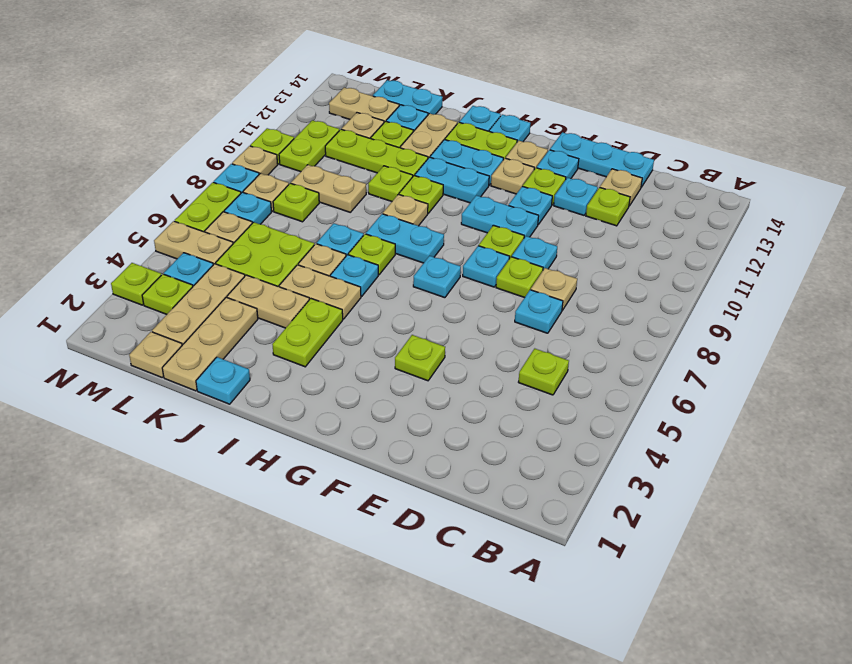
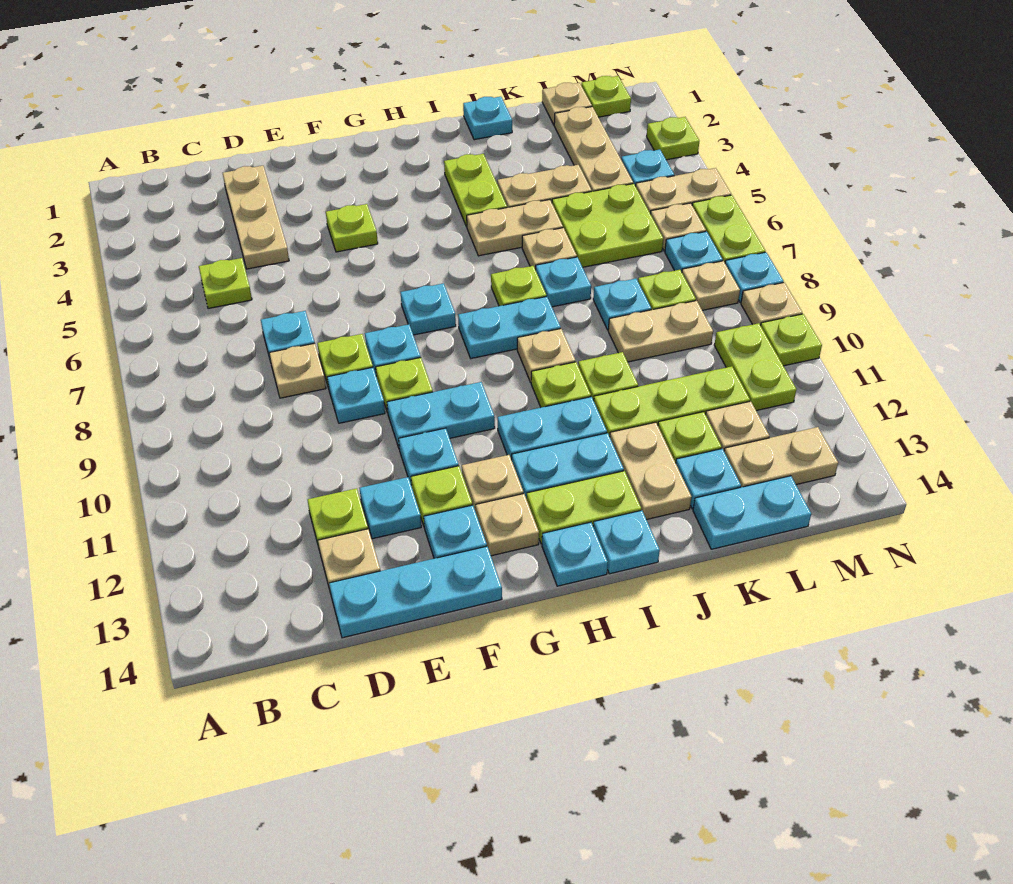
cyan 1x1 plate [330,255,378,297] -> cyan 1x1 plate moved to [593,279,651,330]
tan 1x3 plate [162,297,258,391] -> tan 1x3 plate moved to [223,166,289,269]
lime 1x1 plate [142,274,193,314] -> lime 1x1 plate moved to [581,76,631,117]

